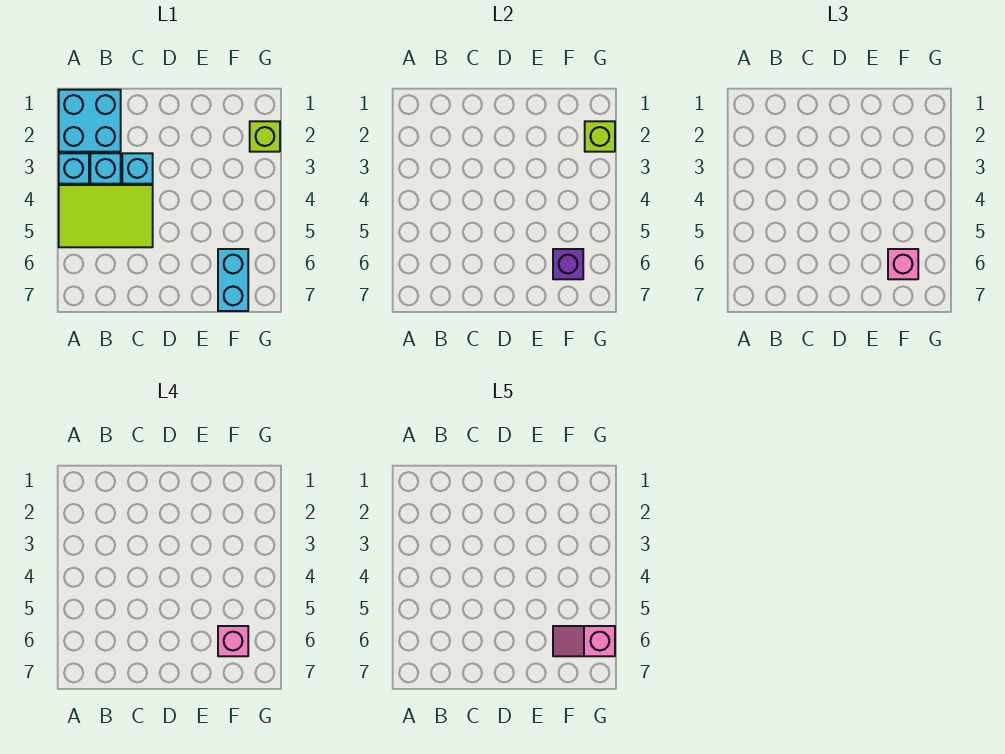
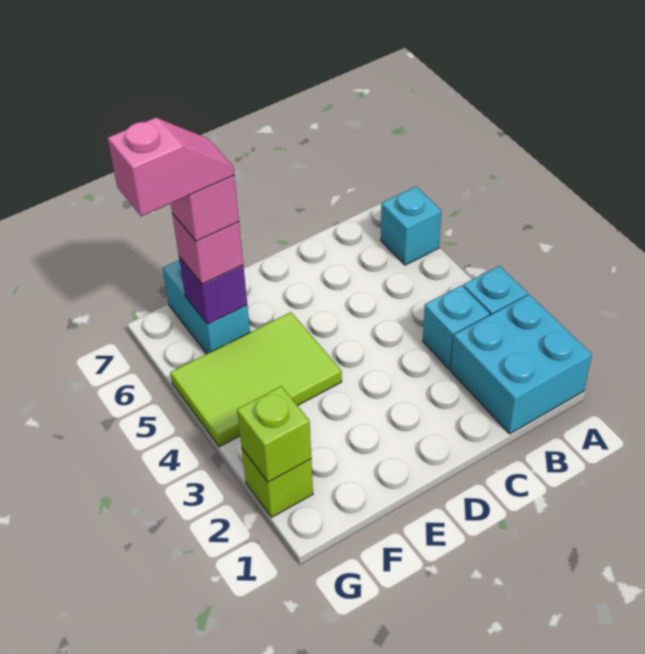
lime 2x3 tile [59,185,153,247] -> lime 2x3 tile moved to [170,312,342,447]
cyan 1x1 brick [122,153,153,184] -> cyan 1x1 brick moved to [381,187,441,265]

